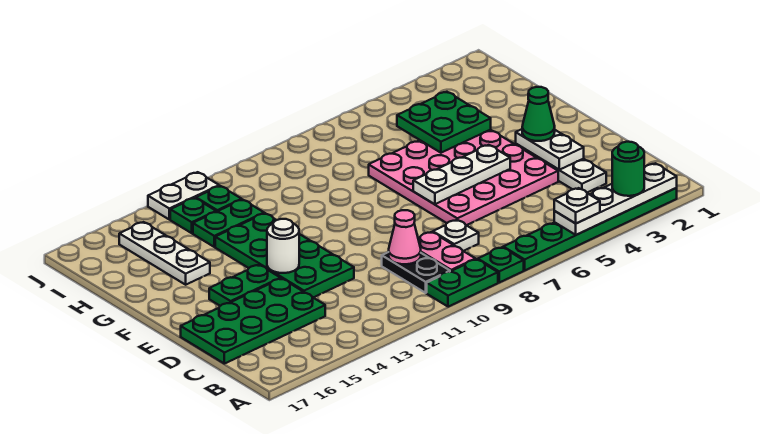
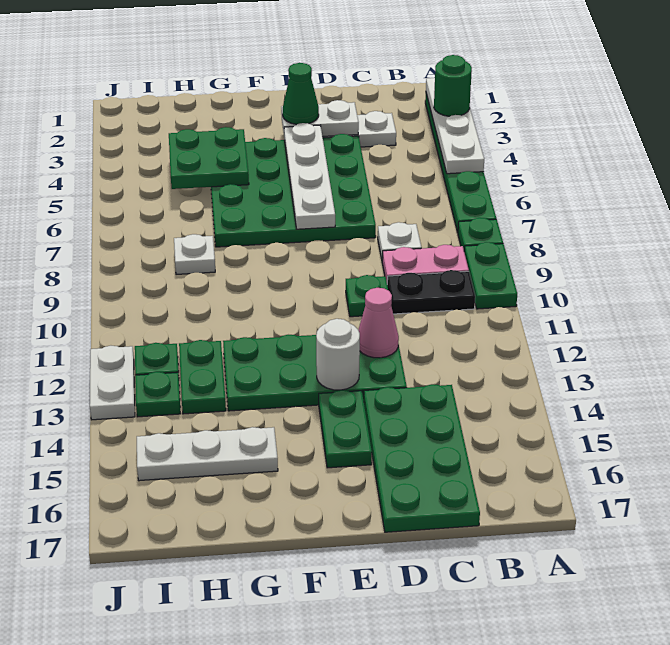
white 1x1 plate [554,188,600,223] -> white 1x1 plate moved to [174,234,215,274]
pink 1x1 cone [389,210,421,264] -> pink 1x1 cone moved to [358,288,399,358]
pink 4x4 plate [369,130,558,225] -> green 4x4 plate [211,134,376,247]
none -> green 1x1 plate [346,275,388,317]
white 1x3 plate [413,145,510,204] -> white 1x4 plate [284,123,335,229]

